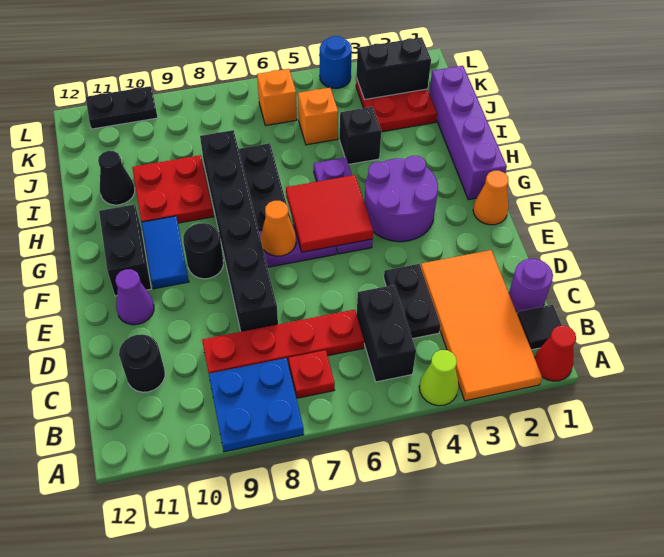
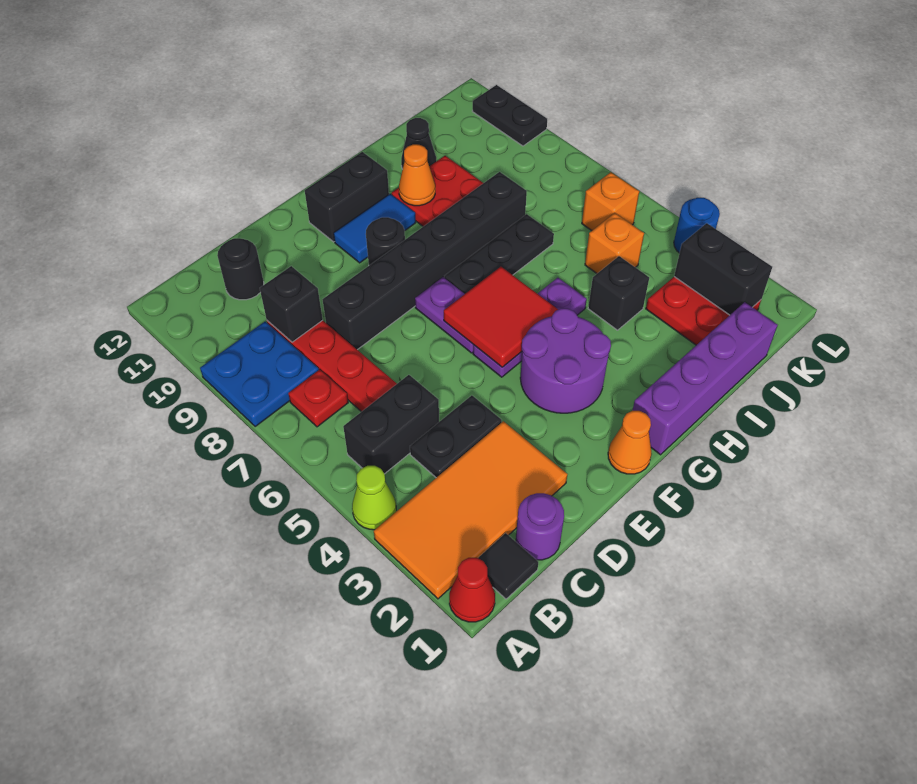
none -> black 1x1 brick [260,266,323,342]
purple 1x1 cone [115,269,154,325] -> none
orange 1x1 cone [260,201,296,256] -> orange 1x1 cone moved to [399,144,435,206]

